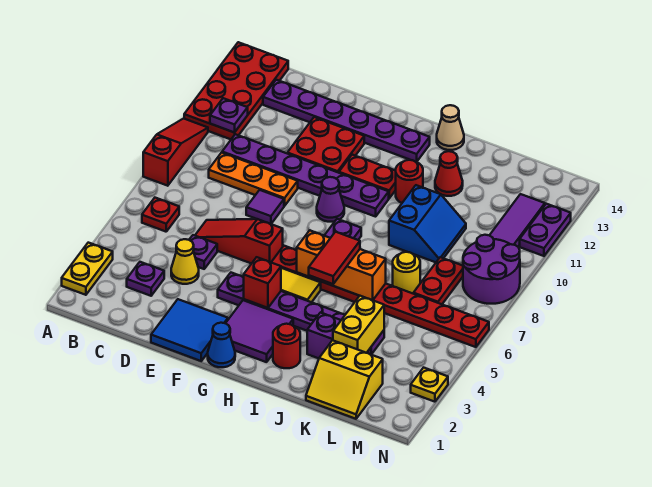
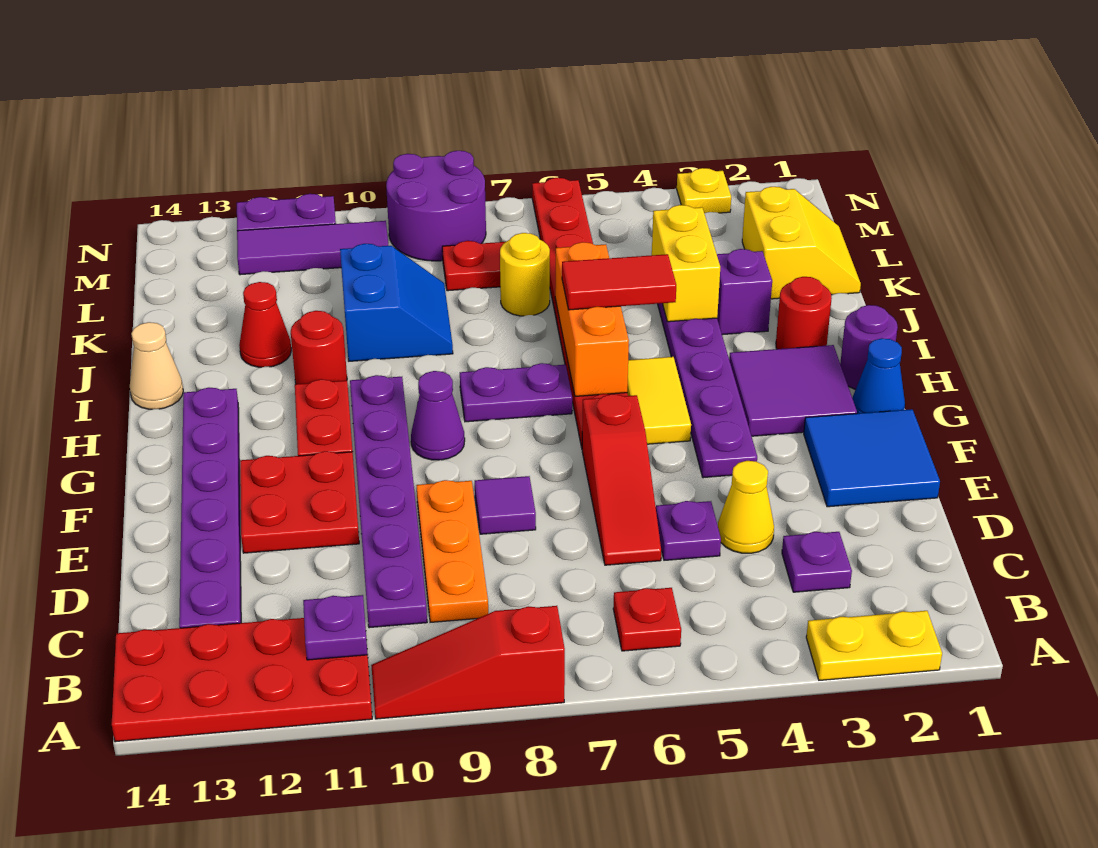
red 1x1 brick [244,257,281,308] -> none
none -> purple 1x1 round brick [840,305,898,390]
blue 2x2 slope [389,185,466,262] -> blue 2x2 slope turned to [340,244,453,361]
yellow 1x2 brick [333,296,384,353] -> yellow 1x2 brick turned to [652,205,720,322]

